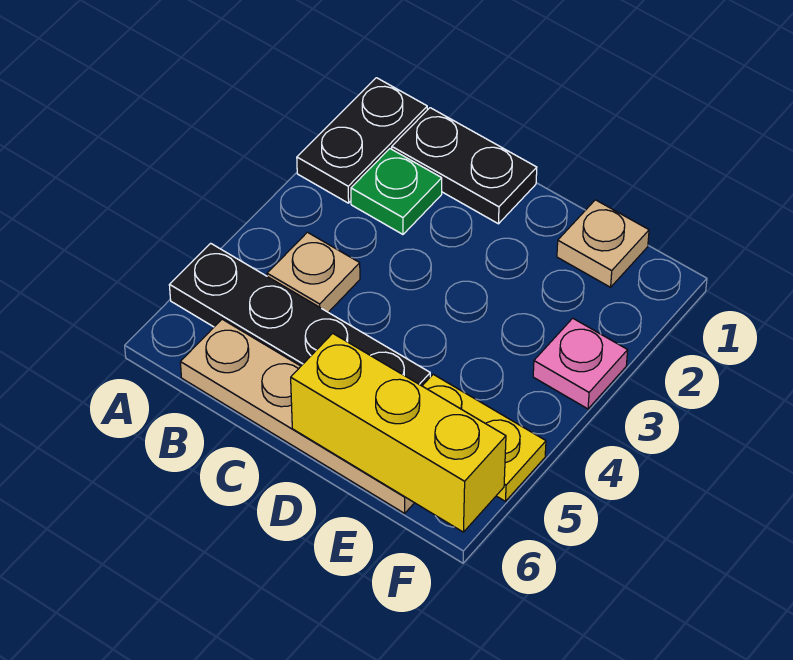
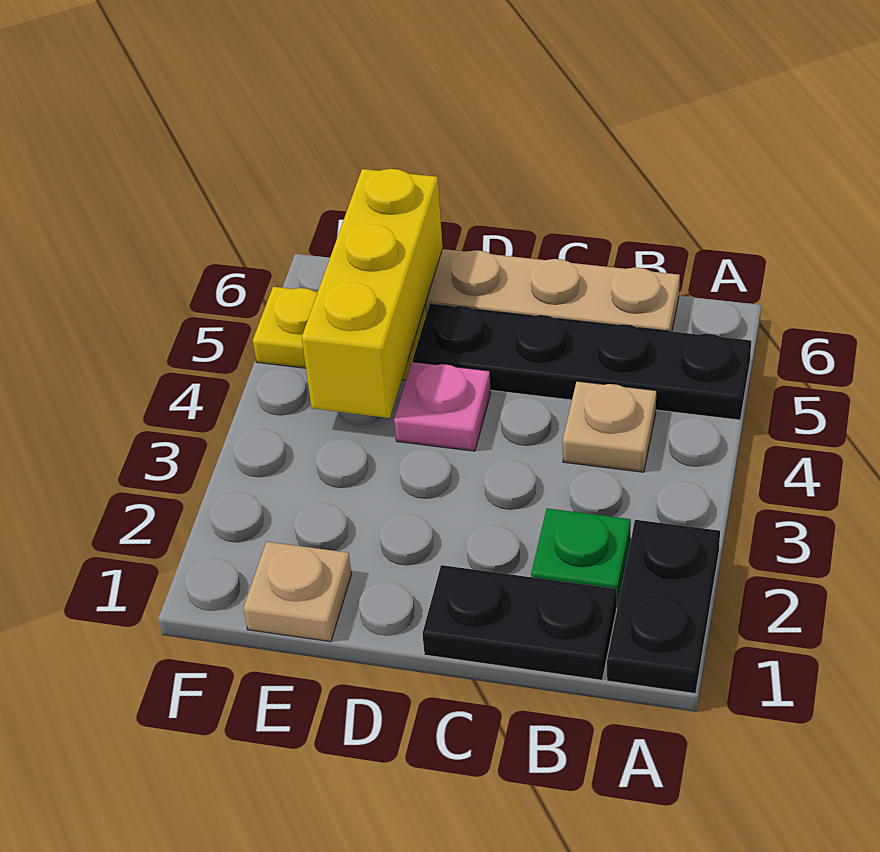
yellow 1x3 brick [291,333,506,532] -> yellow 1x3 brick turned to [302,169,443,418]
pink 1x1 plate [533,318,628,409] -> pink 1x1 plate moved to [394,362,491,451]

